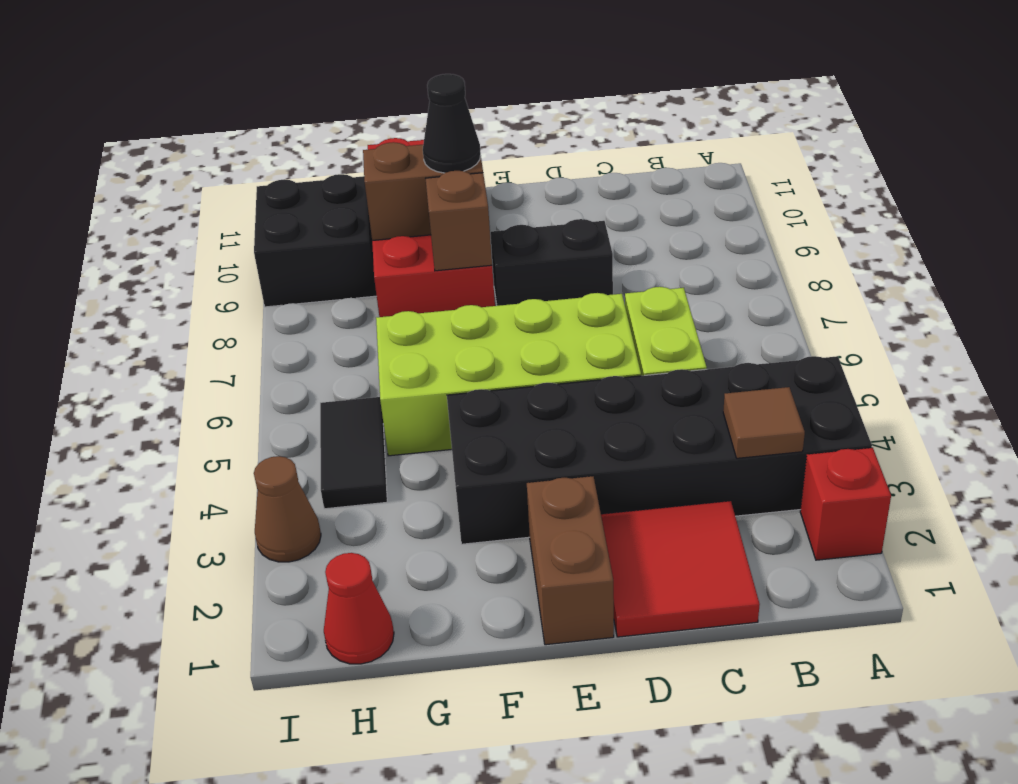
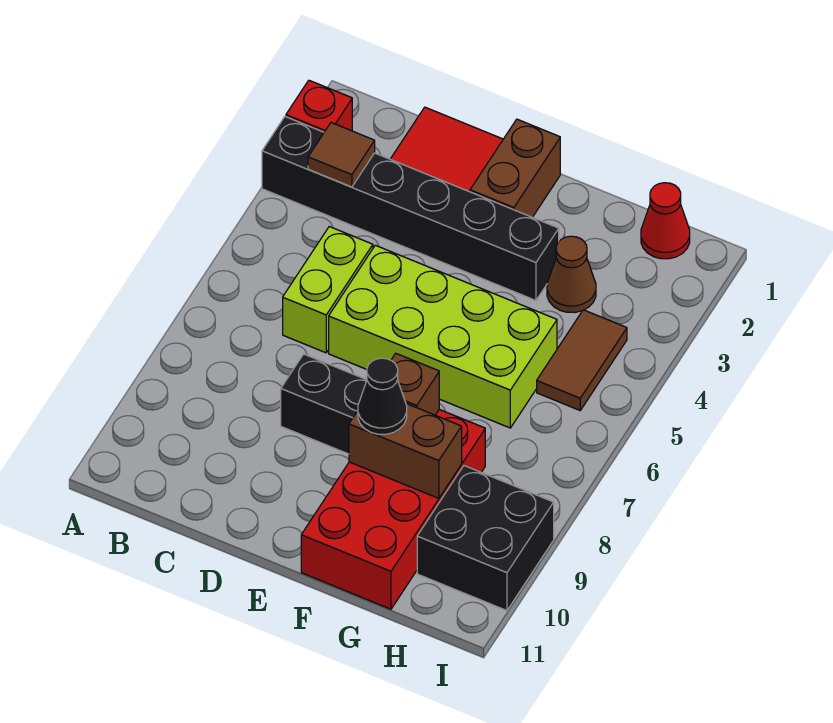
black 2x6 brick [447,356,872,544] -> black 1x6 brick [262,117,559,300]
black 1x2 tile [320,397,387,509] -> brown 1x2 tile [537,310,627,410]
brown 1x1 cone [254,456,321,562] -> brown 1x1 cone moved to [547,236,596,313]

